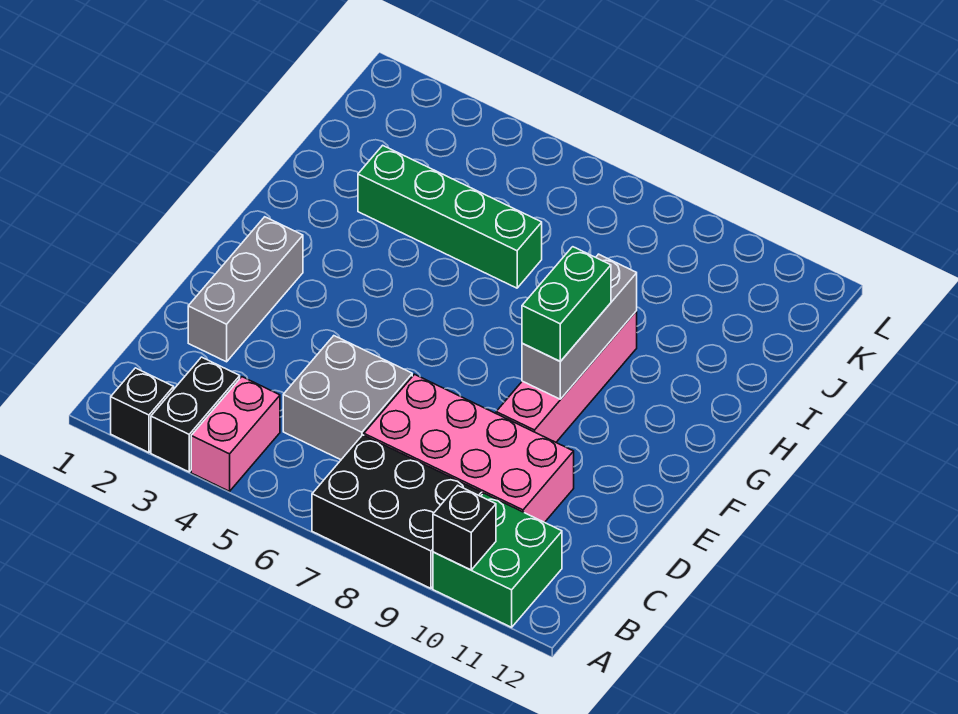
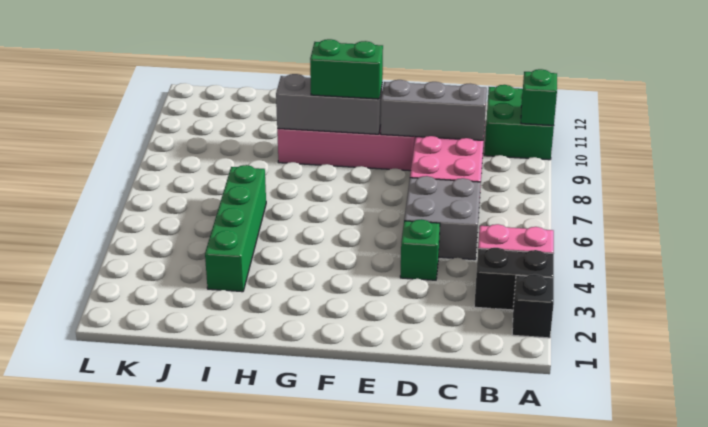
black 2x3 brick [312,435,482,588] -> none
black 1x1 brick [433,486,496,570] -> green 1x1 brick [521,69,557,125]
grey 1x3 brick [188,217,303,362] -> grey 1x3 brick moved to [381,80,487,140]
none -> green 1x1 brick [400,219,440,280]

